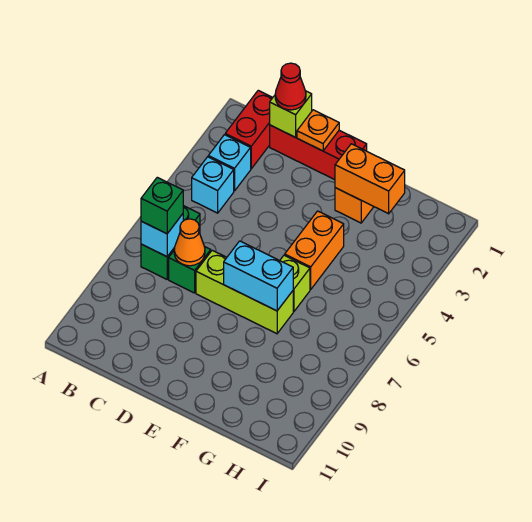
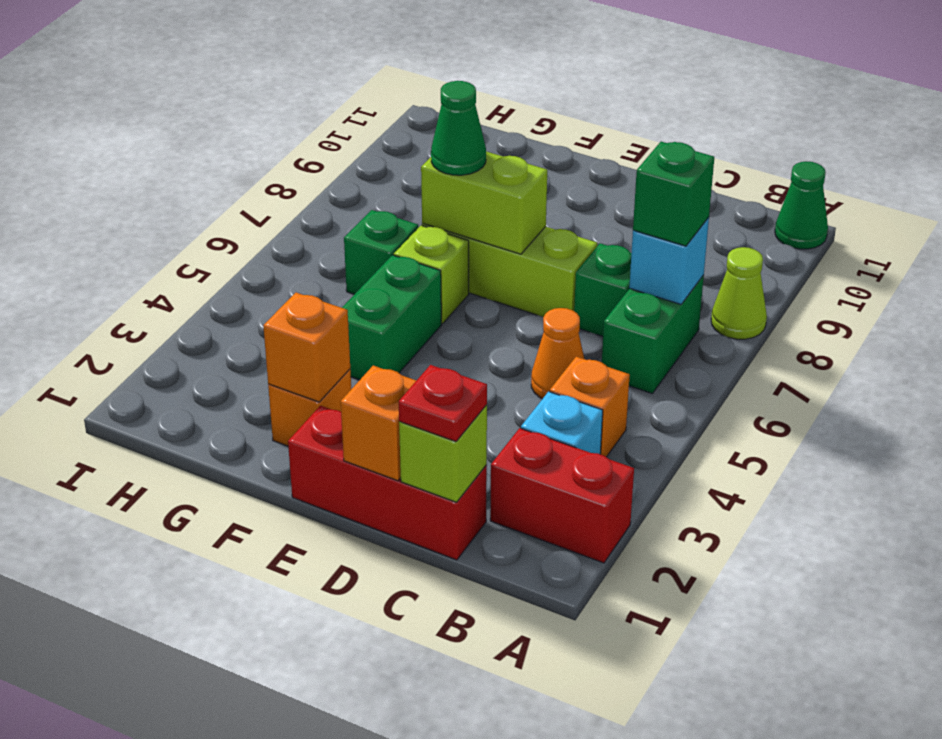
none -> lime 1x1 cone [711,247,767,339]
none -> green 1x1 cone [775,161,828,249]
red 1x2 brick [225,90,273,169] -> red 1x2 brick turned to [490,428,634,563]
cyan 1x1 brick [192,157,234,213] -> orange 1x1 brick [550,357,630,457]
red 1x1 cone [275,63,306,110] -> red 1x1 plate [399,365,487,442]
orange 1x1 cone [174,219,205,266] -> orange 1x1 cone moved to [531,308,584,399]
orange 1x1 plate [297,110,339,151] -> orange 1x1 brick [341,366,417,481]
cyan 1x2 brick [224,241,293,311] -> lime 1x2 brick [421,151,547,254]
orange 1x2 brick [335,144,405,214] -> orange 1x1 brick [263,293,350,402]
orange 1x2 brick [285,211,344,289] -> green 1x2 brick [342,255,441,380]
none -> green 1x1 cone [431,81,486,175]
none -> green 1x1 brick [344,210,418,294]

